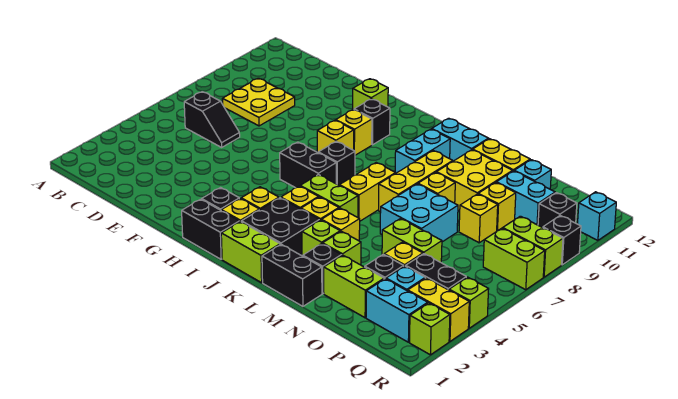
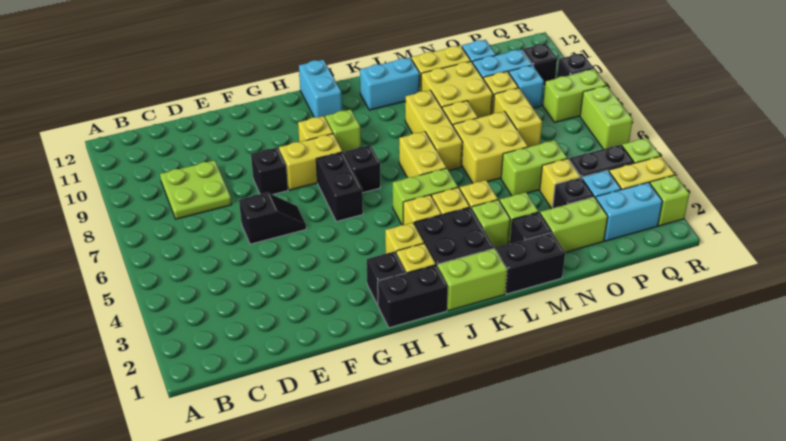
black 1x2 slope [184,92,240,147] -> black 1x2 slope moved to [239,192,306,244]
yellow 2x2 plate [222,78,295,126] -> lime 2x2 plate [160,160,232,219]
lime 1x1 brick [353,79,388,110] -> lime 1x1 brick moved to [325,109,361,153]
black 1x2 brick [280,142,336,188] -> black 1x2 brick turned to [316,152,363,222]
yellow 1x1 brick [317,120,354,153] -> yellow 1x2 brick [279,134,342,190]
black 1x1 brick [354,99,390,145] -> black 1x1 brick moved to [251,147,288,195]
cyan 1x2 brick [395,129,450,173] -> cyan 1x2 brick moved to [299,60,342,117]
cyan 2x2 brick [380,184,458,242] -> yellow 2x2 brick [453,111,528,183]
yellow 1x1 brick [459,194,498,243] -> yellow 1x2 brick [493,88,542,147]
lime 1x2 brick [483,228,545,290] -> lime 1x2 brick turned to [580,86,633,149]
cyan 1x1 brick [578,192,616,240] -> cyan 1x1 brick moved to [509,65,544,108]

